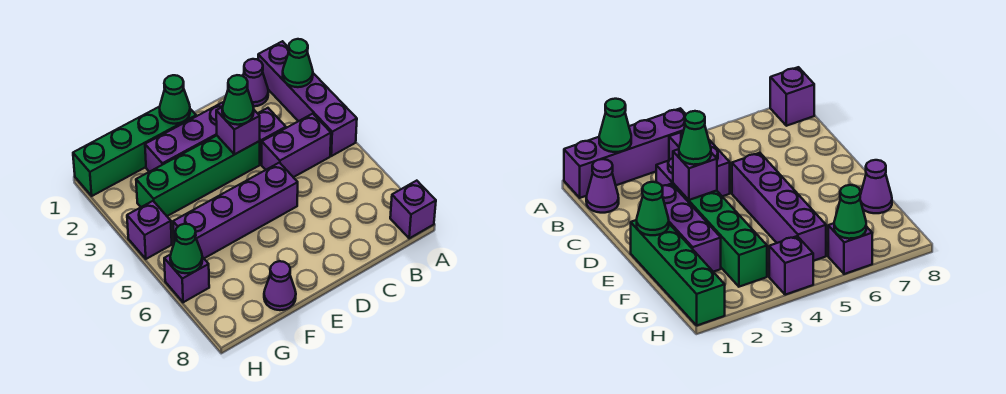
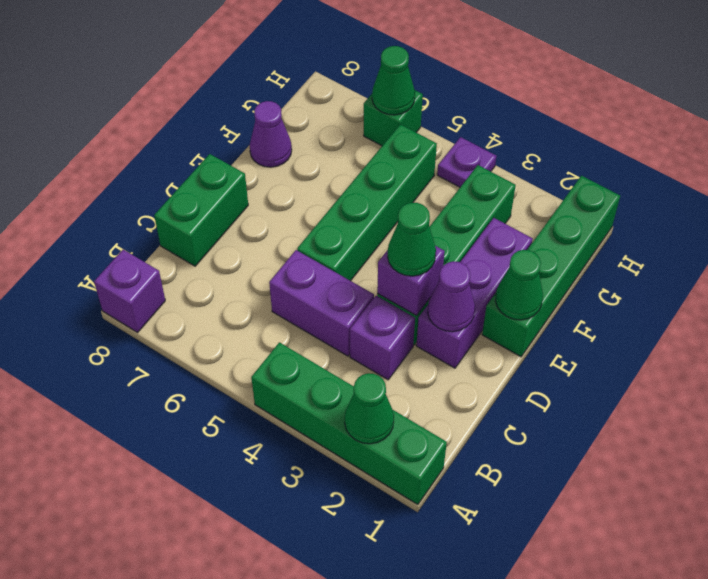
purple 1x4 brick [258,41,357,156] -> green 1x4 brick [251,342,447,505]
purple 1x1 cone [243,59,268,106] -> purple 1x1 cone moved to [428,261,475,332]
purple 1x2 brick [262,114,331,177] -> purple 1x2 brick turned to [269,250,374,356]
none -> green 1x2 brick [154,154,248,266]
purple 1x4 brick [173,163,298,258] -> green 1x4 brick [297,124,437,281]
purple 1x1 brick [127,201,172,259] -> purple 1x1 plate [437,137,496,187]
purple 1x1 brick [164,255,209,302] -> green 1x1 brick [364,90,423,146]

